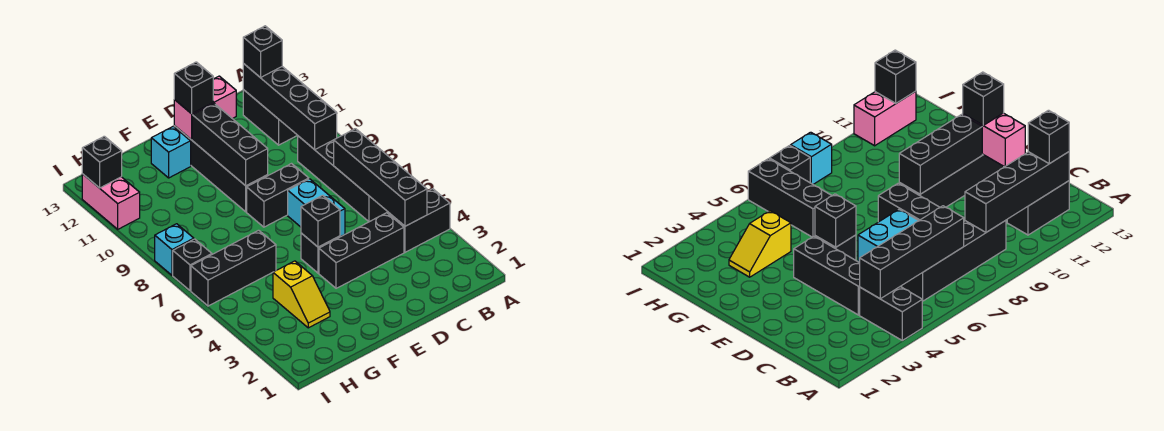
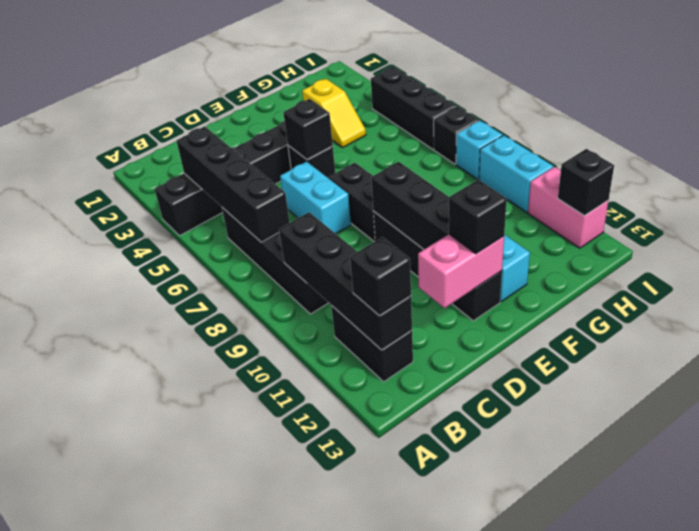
black 1x2 brick [247,164,309,227] -> black 1x2 brick turned to [329,163,375,242]
yellow 1x2 slope [273,261,330,328] -> yellow 1x2 slope turned to [302,79,366,148]
black 1x3 brick [191,230,276,306] -> black 1x3 brick turned to [371,67,456,149]
none -> cyan 1x2 brick [479,135,553,212]

